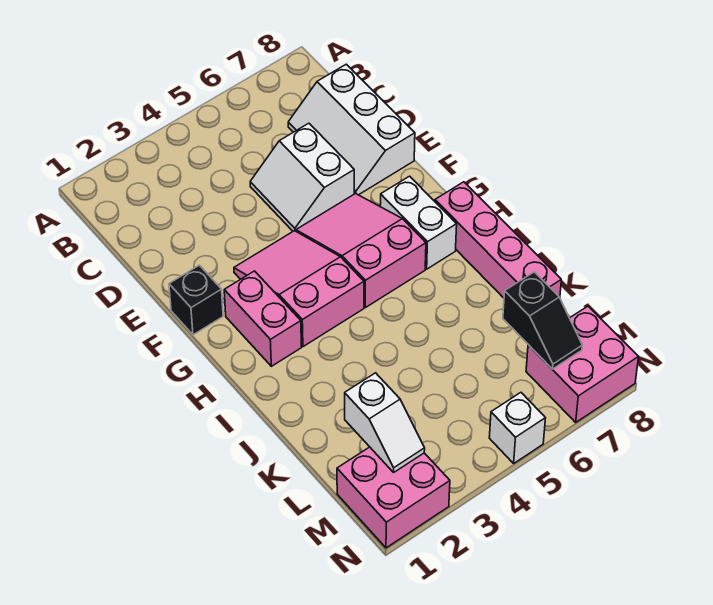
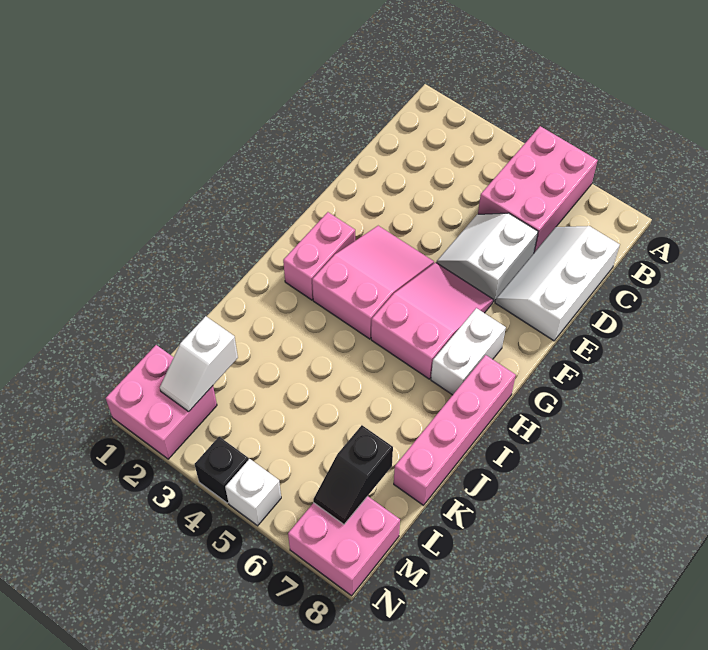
none -> pink 2x3 brick [478,126,598,252]
black 1x1 brick [169,265,223,335] -> black 1x1 brick moved to [195,437,248,503]

